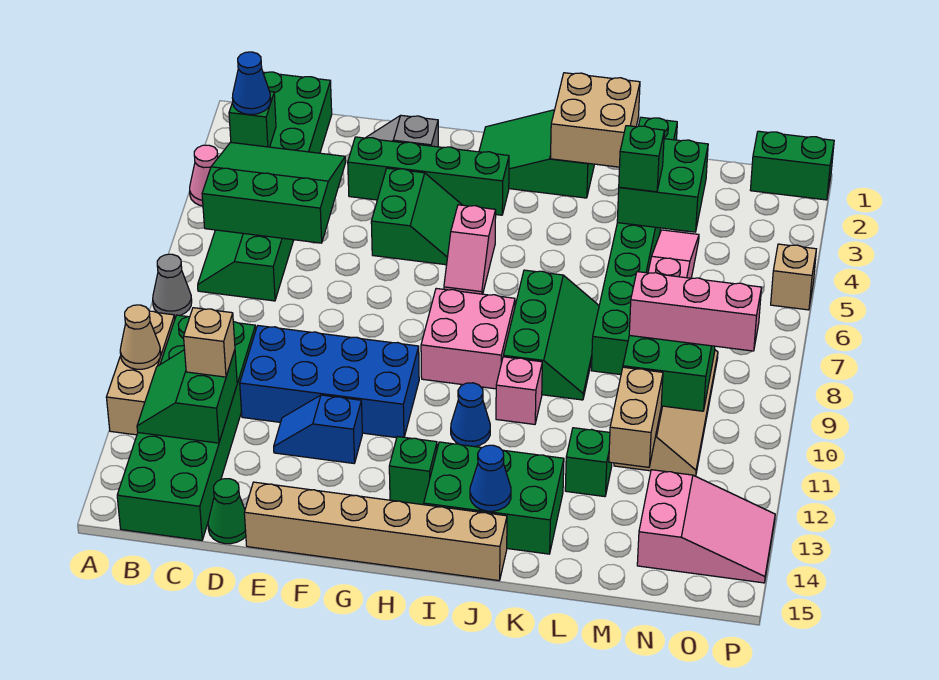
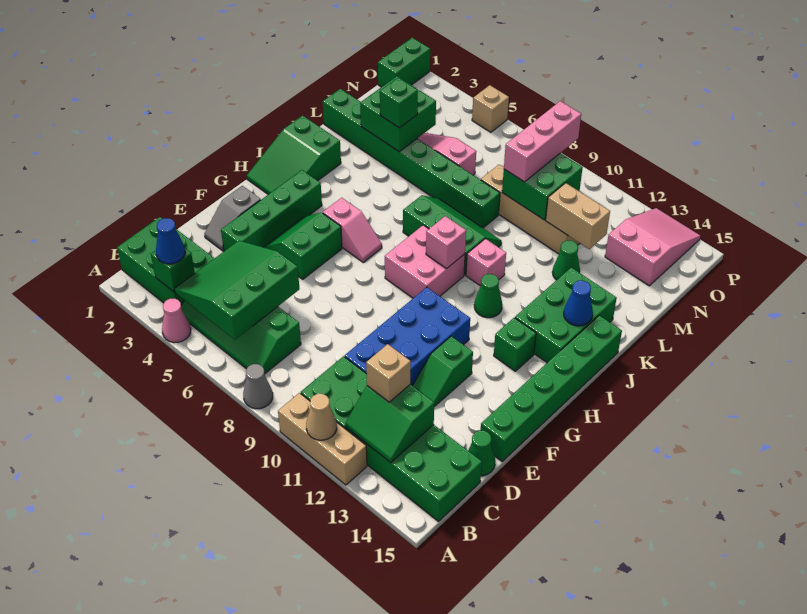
blue 1x2 slope [274,395,362,463] -> green 1x2 slope [413,336,473,407]
tan 1x6 brick [244,482,507,581] -> green 1x6 brick [481,315,622,461]
green 2x2 slope [371,168,462,265] -> green 2x2 slope turned to [264,213,342,279]
none -> pink 1x1 brick [426,216,466,269]
blue 1x1 cone [451,383,490,447] -> green 1x1 cone [474,274,502,318]
tan 2x2 brick [551,73,640,167] -> none
green 1x1 brick [565,428,612,497] -> green 1x1 cone [552,240,580,280]

